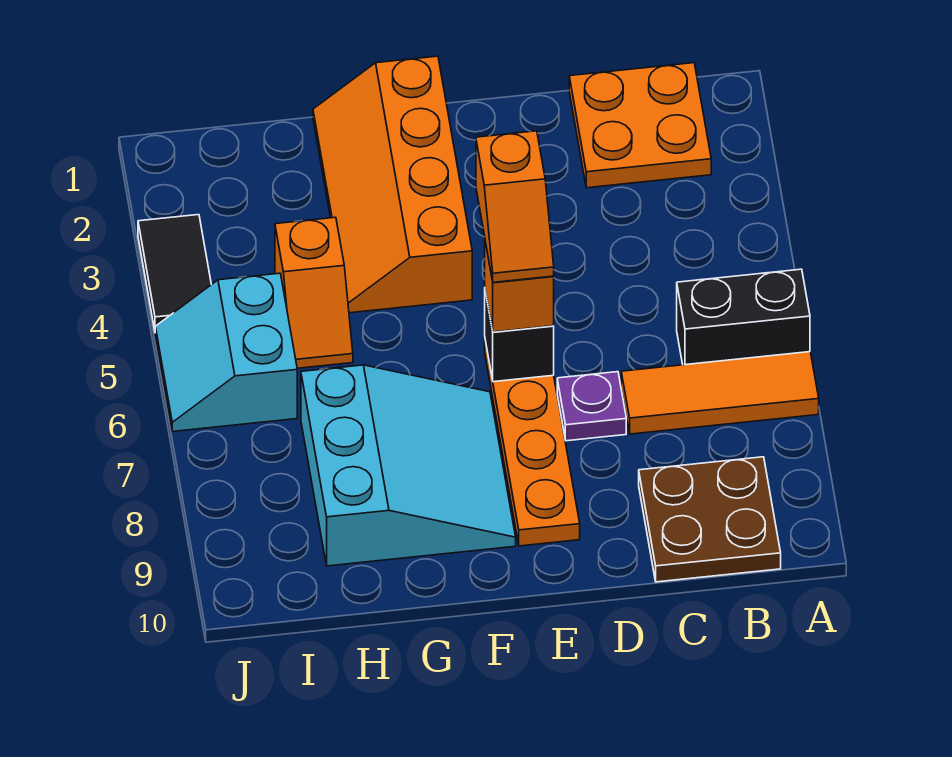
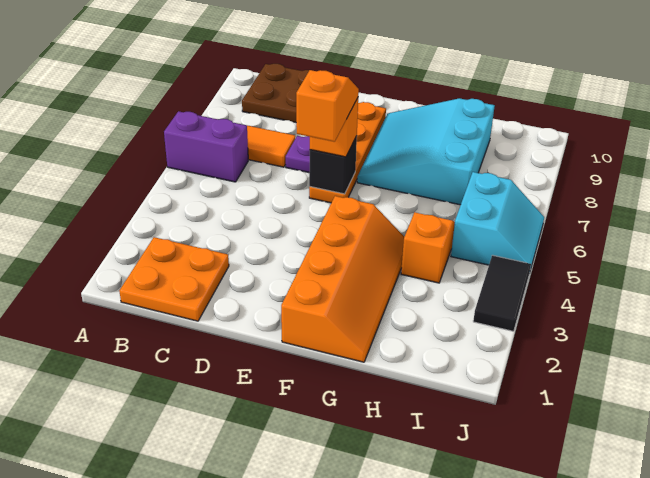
black 1x2 brick [677,269,810,365] -> purple 1x2 brick [164,111,248,182]

